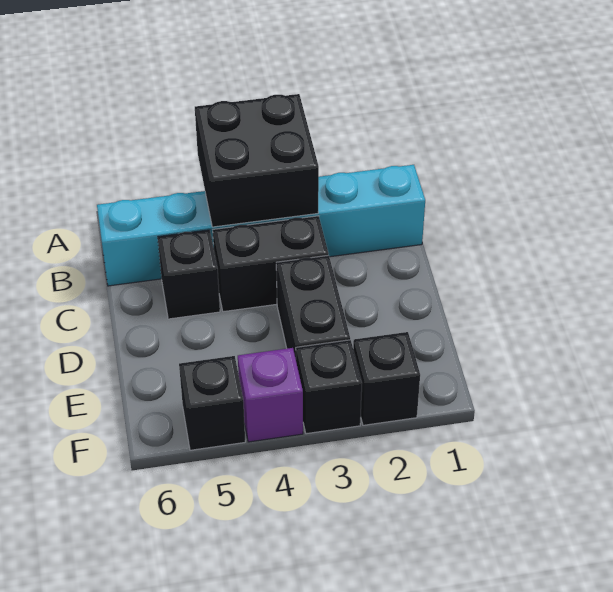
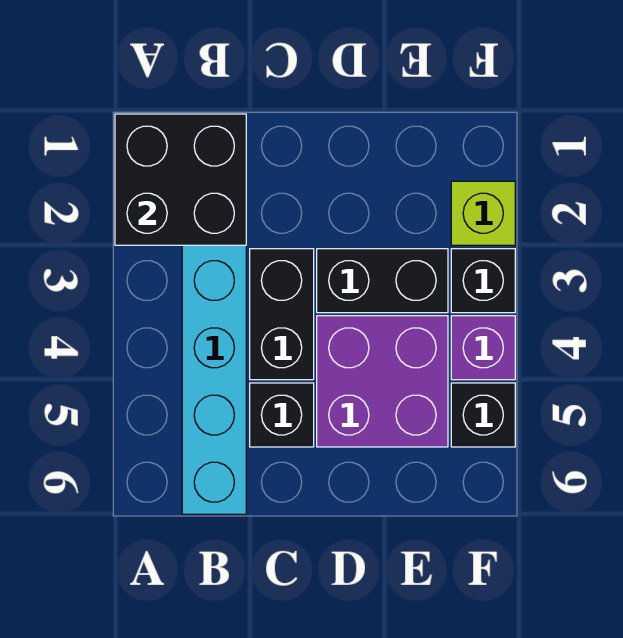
black 2x2 brick [195,94,319,227] -> black 2x2 brick moved to [115,114,246,245]
none -> purple 2x2 brick [317,316,448,447]
black 1x1 brick [353,332,420,425] -> lime 1x1 brick [451,181,515,245]

